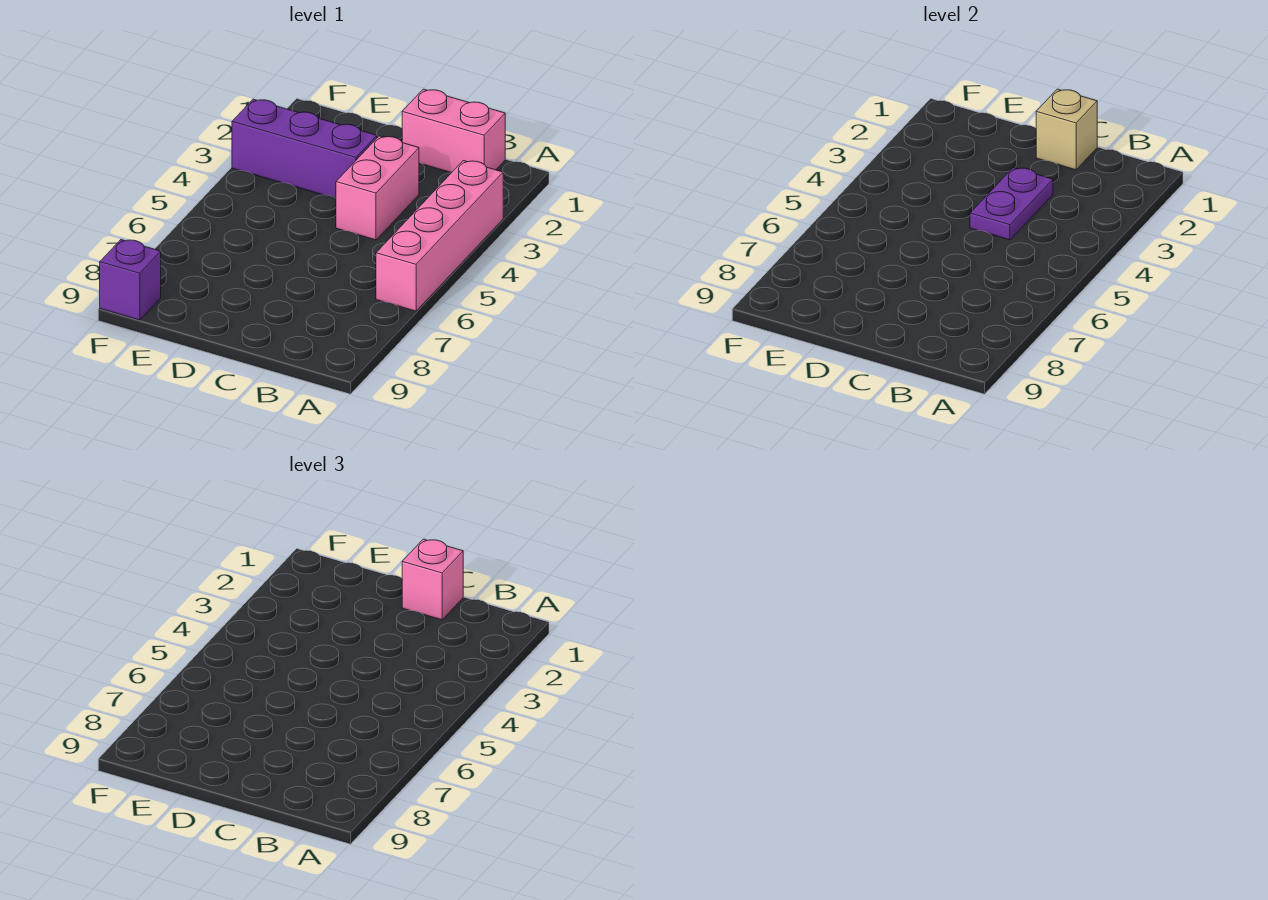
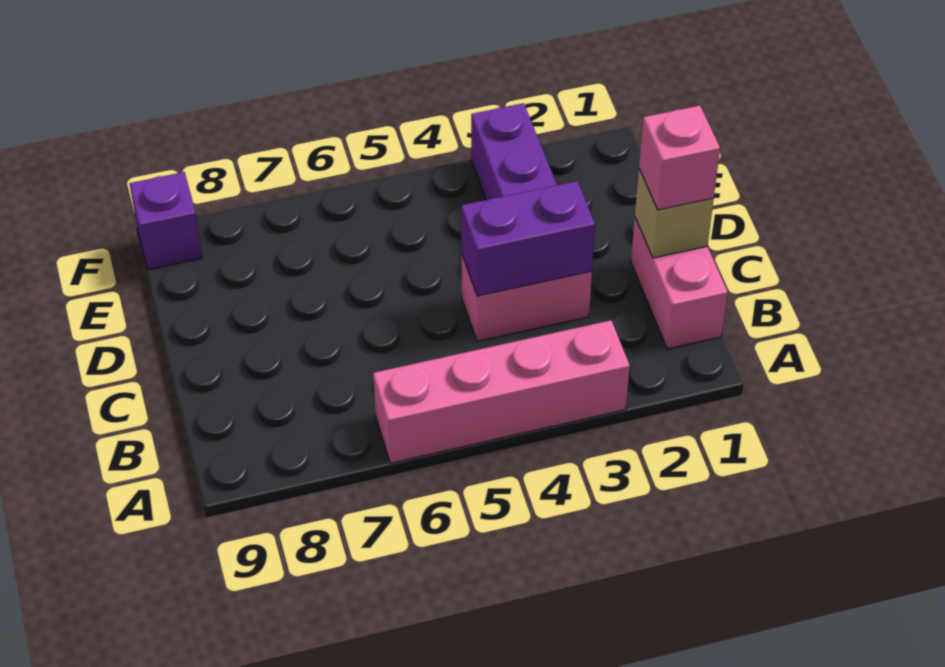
purple 1x2 plate [970,168,1053,240] -> purple 1x2 brick [461,181,595,296]

